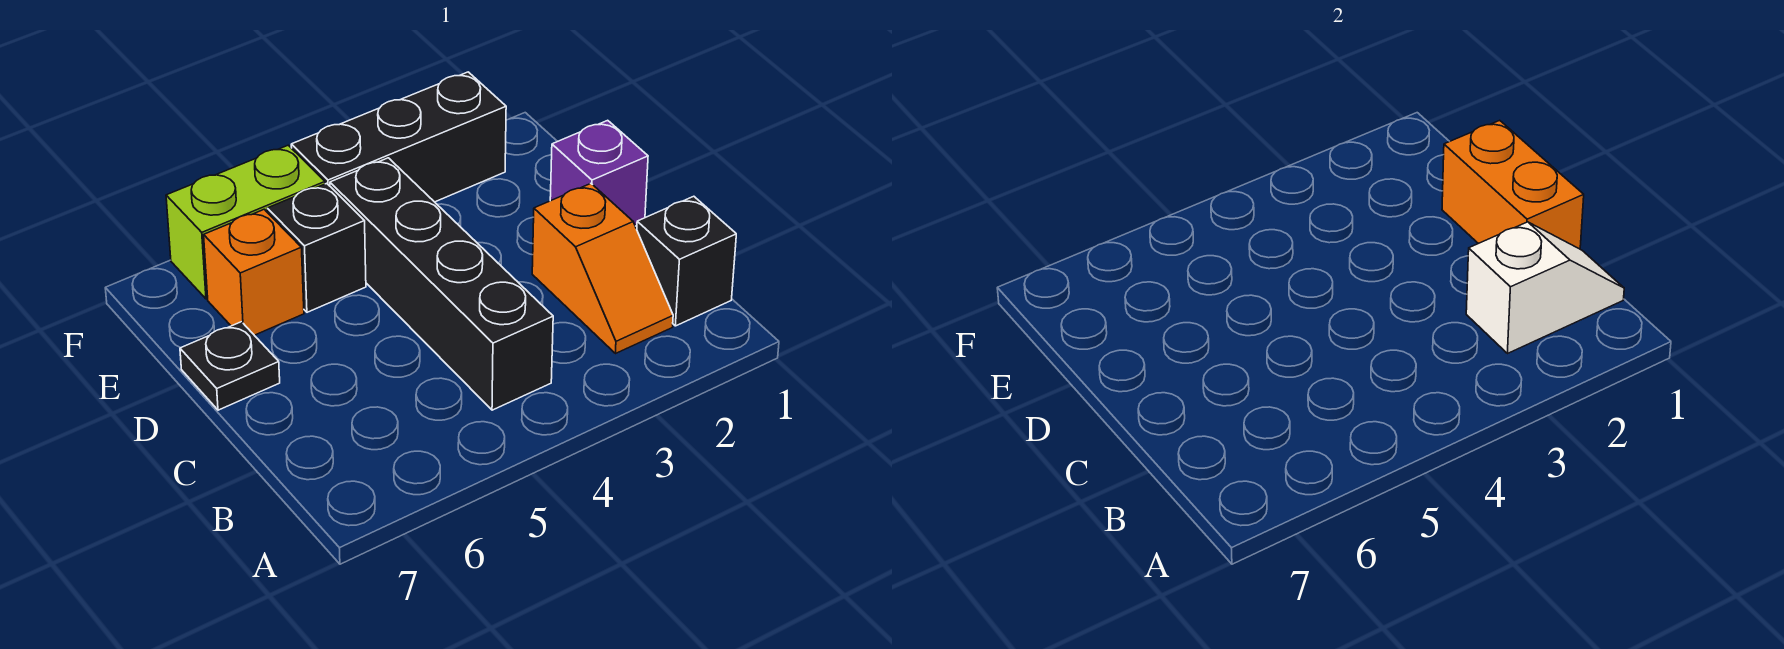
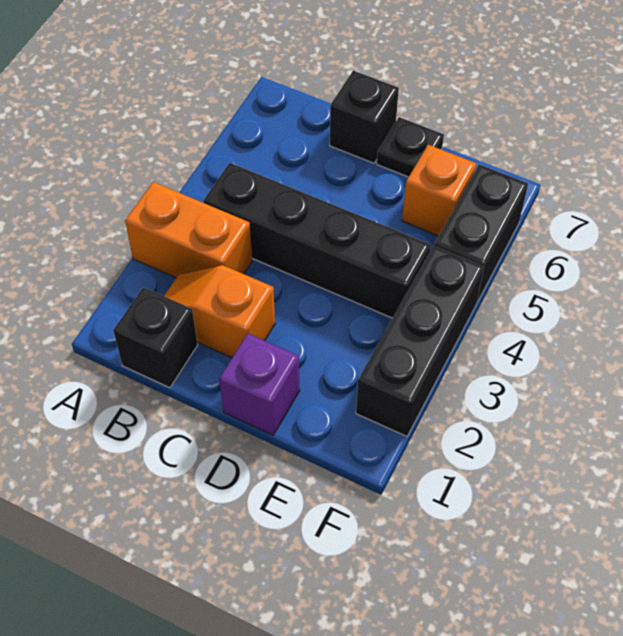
white 1x2 slope [1466,222,1624,354] -> none
orange 1x2 brick [1442,120,1584,249] -> orange 1x2 brick moved to [125,182,252,278]
black 1x1 brick [267,183,366,312] -> black 1x1 brick moved to [330,71,399,163]
lime 1x2 brick [166,145,325,299] -> black 1x2 brick [434,164,528,302]

